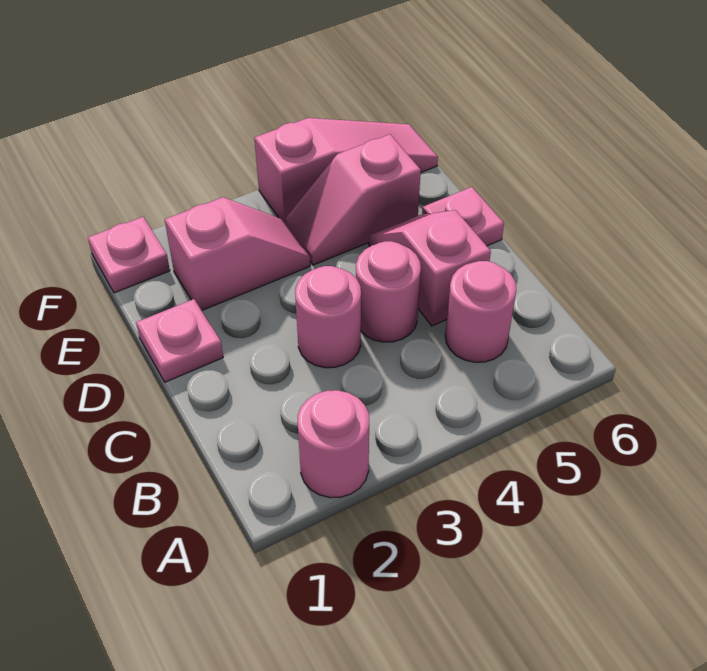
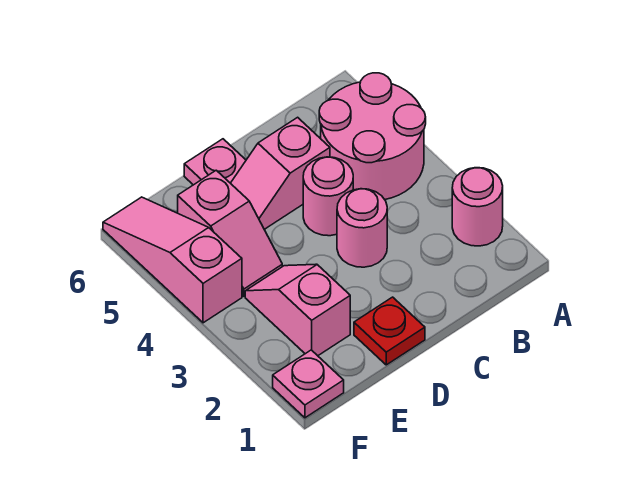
pink 1x1 round brick [445,261,516,362] -> pink 2x2 round brick [319,73,426,200]
pink 1x1 plate [136,299,223,382] -> red 1x1 plate [354,297,425,365]

